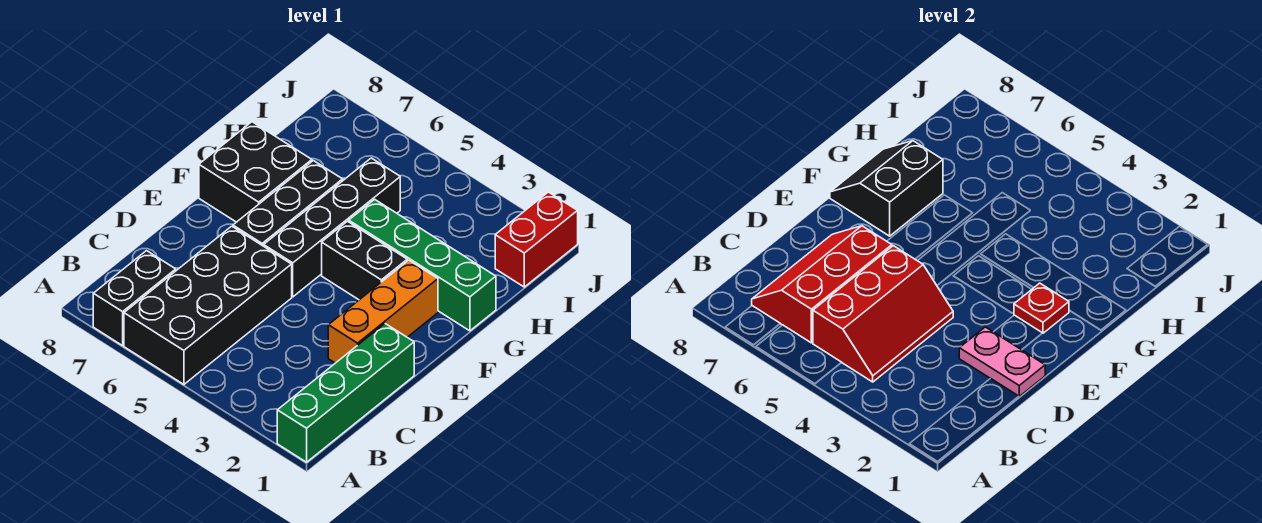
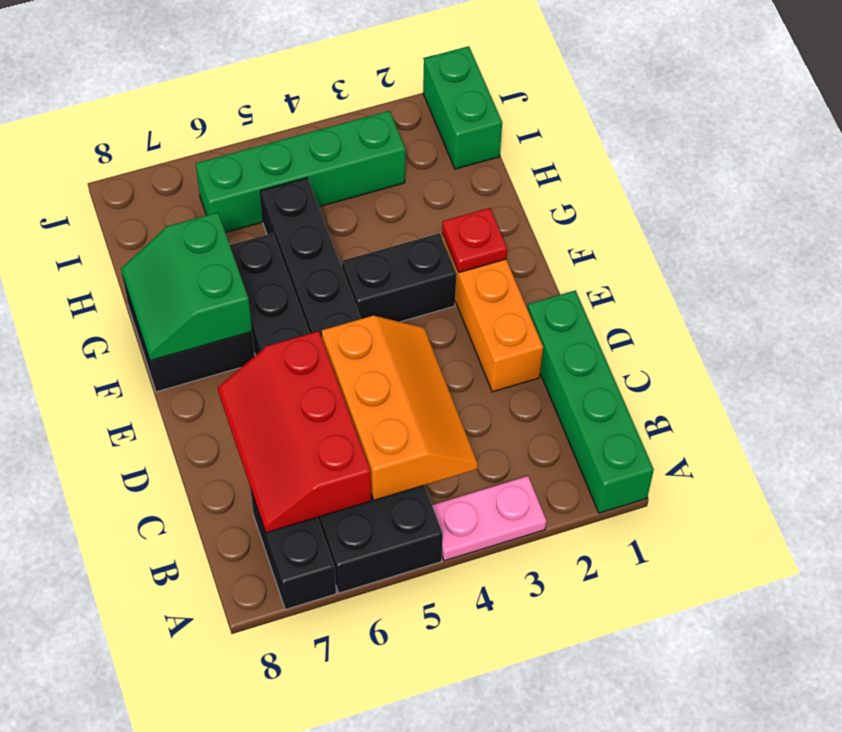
red 2x3 slope [813,246,953,382] -> orange 2x3 slope [322,316,478,500]
pink 1x2 plate [959,327,1045,396] -> pink 1x2 plate moved to [432,476,546,561]
black 2x2 slope [830,141,943,236] -> green 2x2 slope [121,212,252,361]
green 1x4 brick [349,199,496,331] -> green 1x4 brick moved to [196,111,405,233]
red 1x2 brick [495,192,578,287] -> green 1x2 brick [423,46,502,169]

